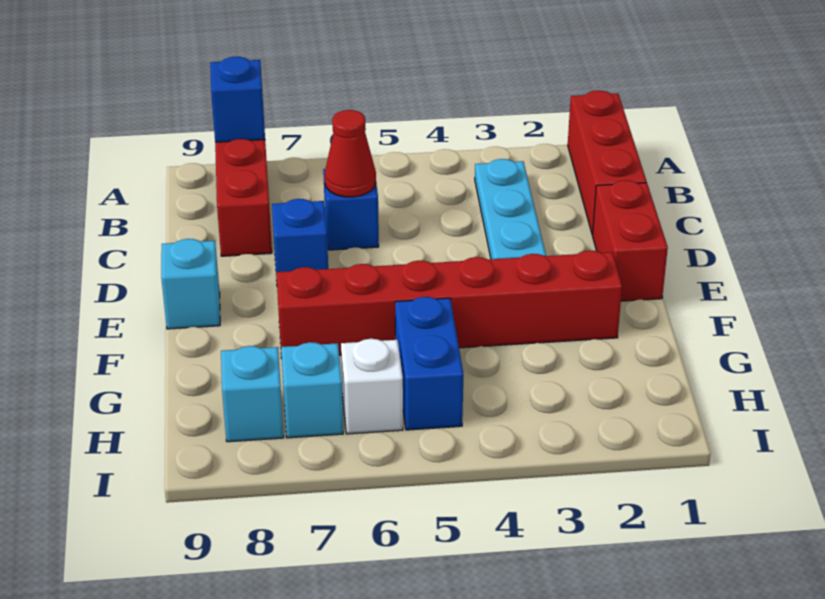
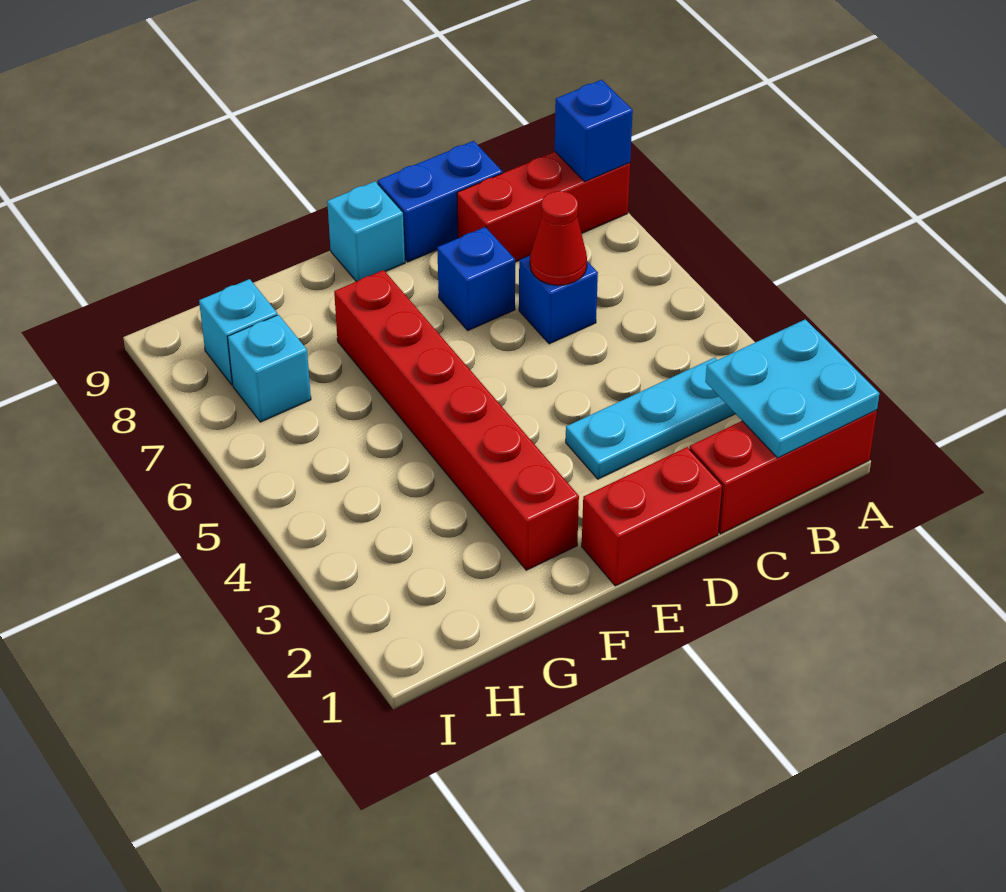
none -> cyan 2x2 plate [705,319,879,458]
blue 1x2 brick [395,297,463,430] -> blue 1x2 brick moved to [378,141,502,262]
white 1x1 brick [341,339,403,434] -> none

